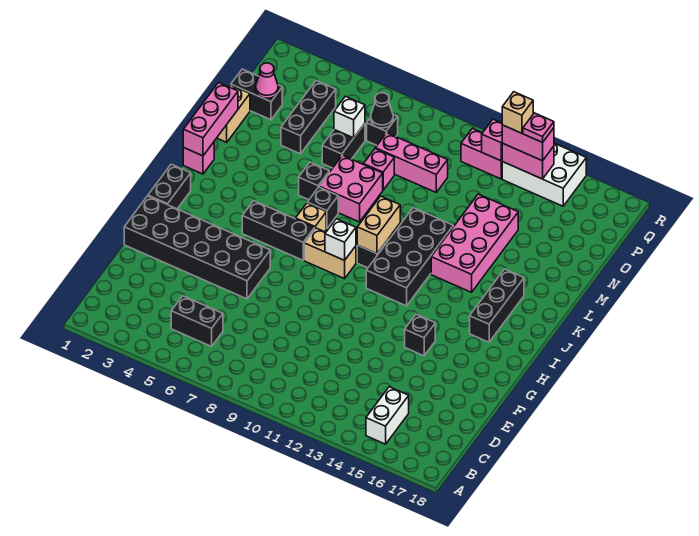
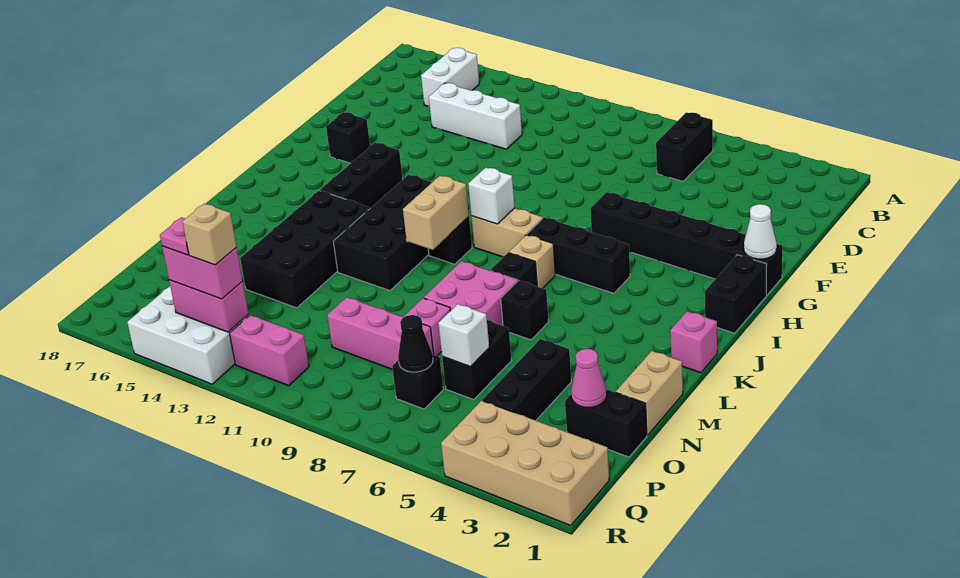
black 1x2 brick [171,296,223,346] -> black 1x2 brick turned to [656,112,713,181]
none -> white 1x3 brick [429,83,522,149]
black 2x6 brick [124,196,270,299] -> black 1x6 brick [590,192,782,295]
none -> white 1x1 cone [744,204,777,259]
black 1x1 brick [405,314,435,356] -> black 1x1 brick moved to [326,112,370,163]
black 1x3 brick [470,269,524,342] -> black 1x3 brick moved to [320,143,403,208]
pink 1x3 brick [183,83,238,156] -> none
pink 2x4 brick [431,194,518,292] -> black 2x4 brick [240,191,370,308]
none -> tan 2x4 brick [441,401,609,525]
pink 1x1 brick [482,119,502,161] -> none

